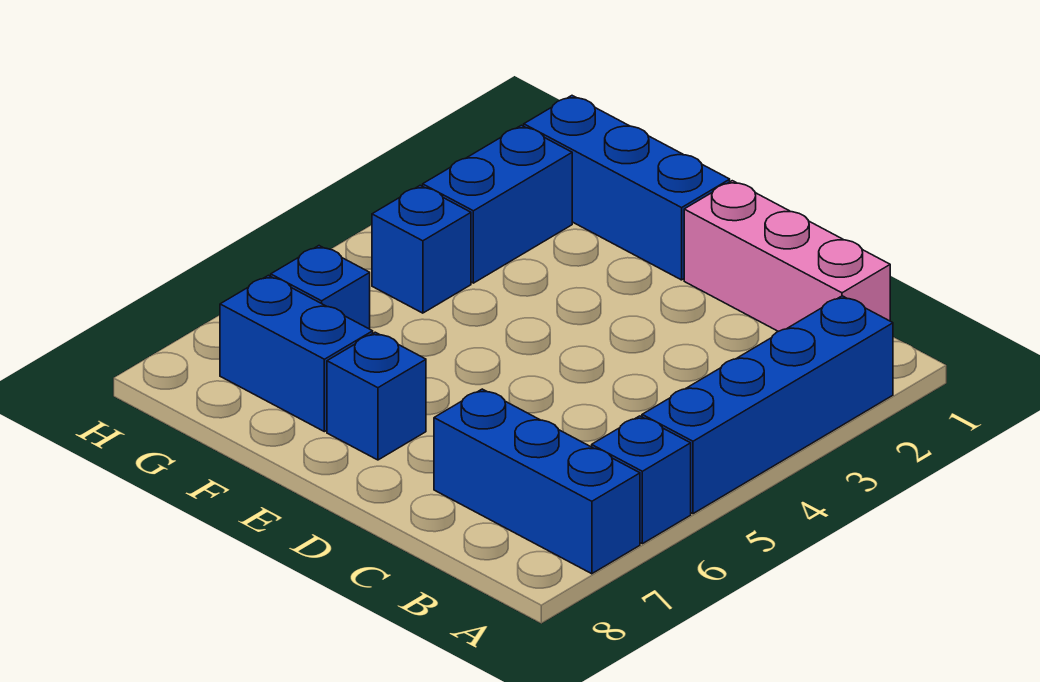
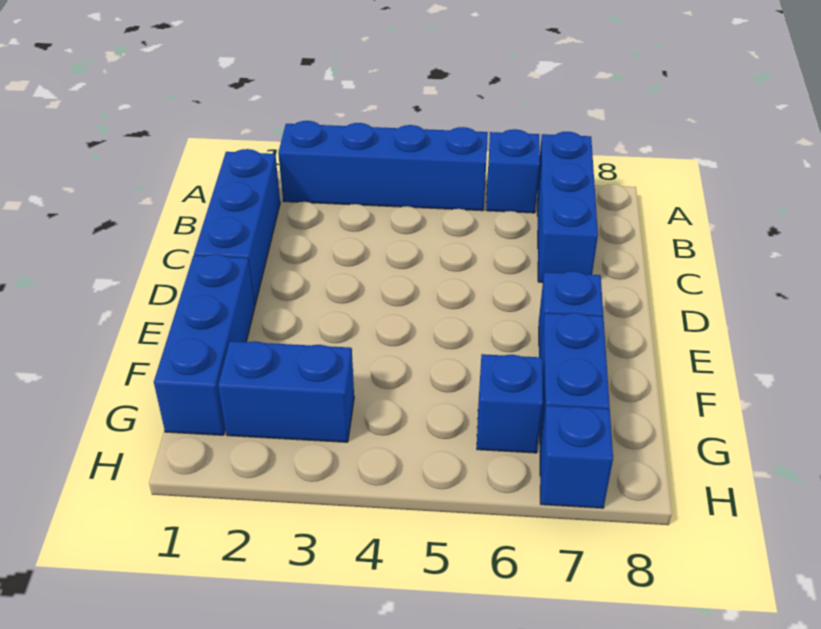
pink 1x3 brick [684,181,890,331] -> blue 1x3 brick [194,149,280,306]
blue 1x1 brick [372,186,471,313] -> blue 1x1 brick moved to [540,406,613,508]

